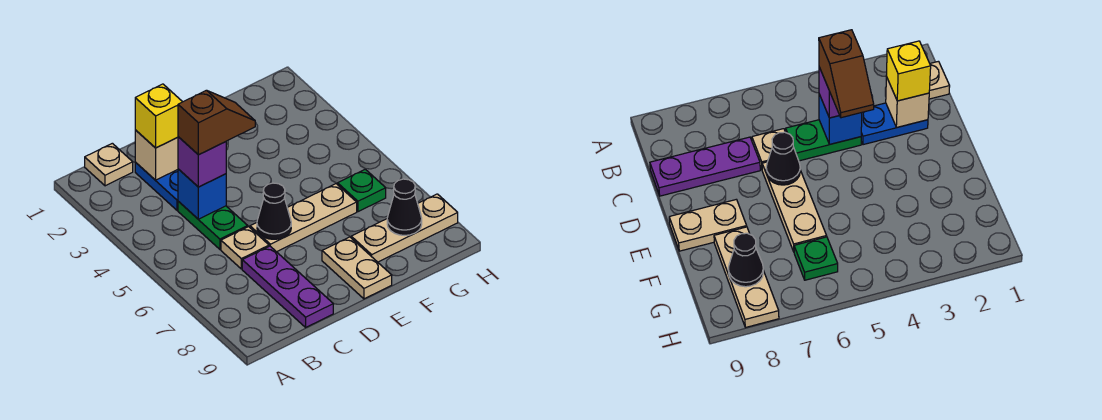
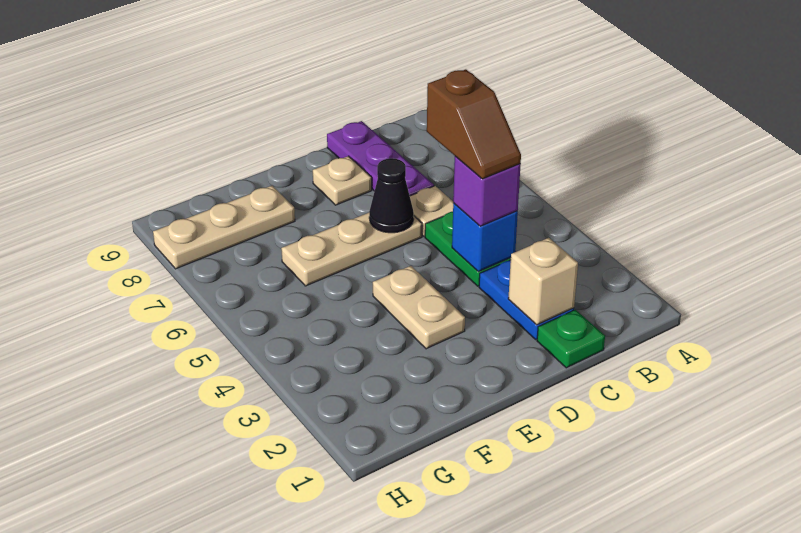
tan 1x1 plate [85,143,133,186] -> tan 1x1 plate moved to [313,156,372,205]
yellow 1x1 brick [135,84,182,148] -> none
brown 1x2 slope [178,90,255,155] -> brown 1x2 slope turned to [427,69,521,179]
tan 1x2 plate [322,237,392,299] -> tan 1x2 plate moved to [373,266,465,349]
green 1x1 plate [338,169,386,212] -> green 1x1 plate moved to [537,310,605,368]
black 1x1 cone [387,179,422,235] -> none

